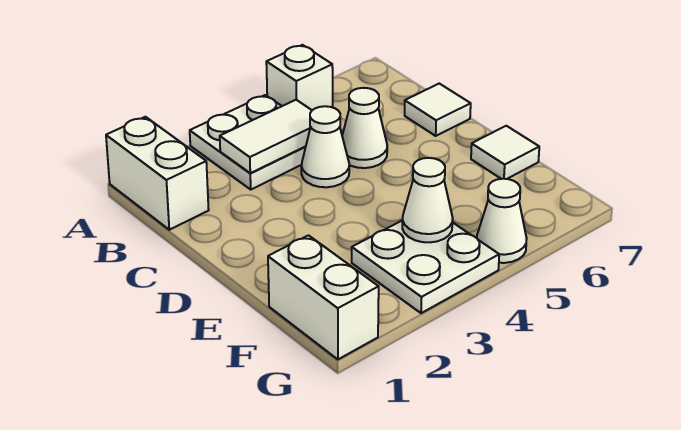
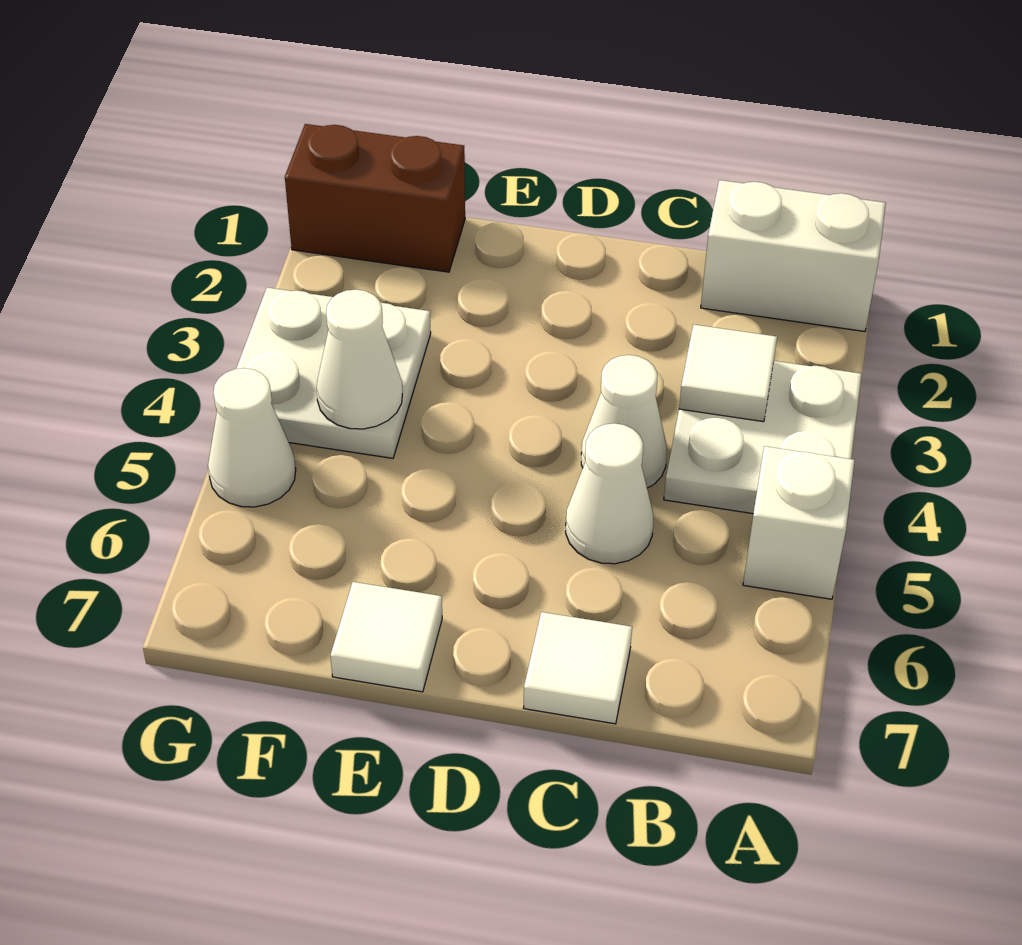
white 1x2 tile [220,100,312,173] -> white 1x1 tile [679,325,777,422]
white 1x2 brick [268,235,379,359] -> brown 1x2 brick [285,124,465,272]

